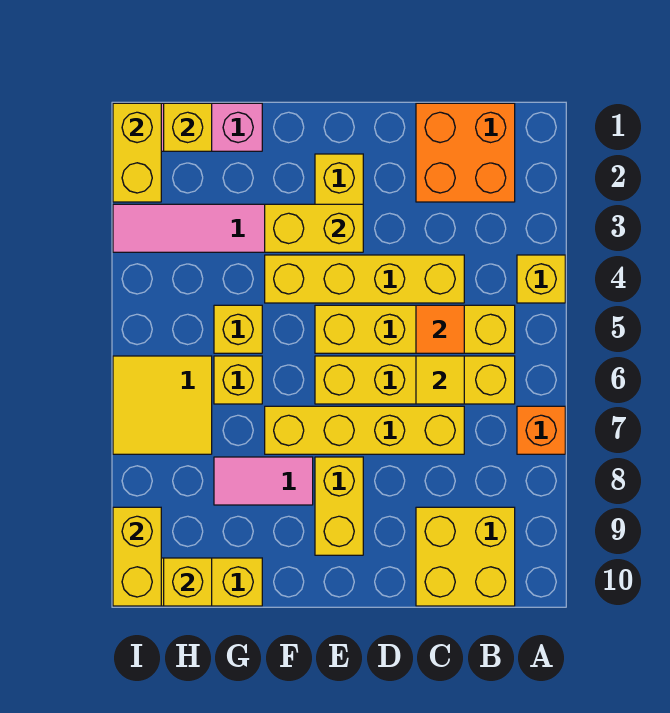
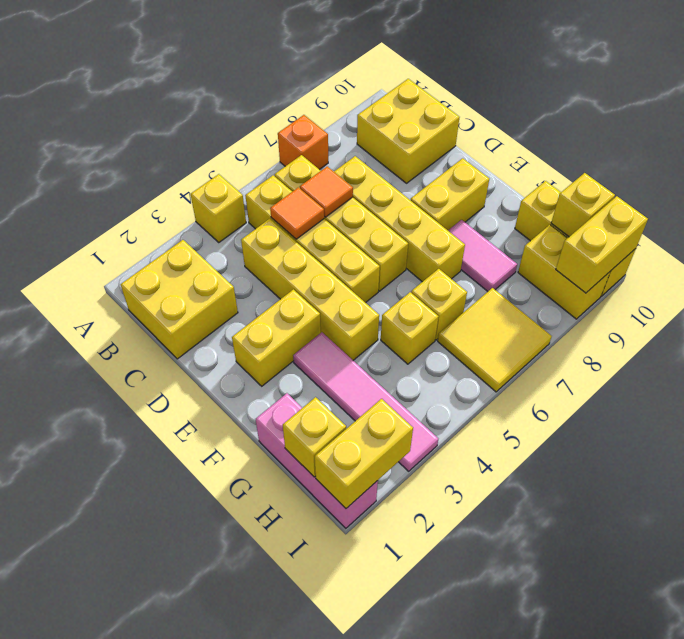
orange 2x2 brick [416,103,515,202] -> yellow 2x2 brick [121,240,238,359]
yellow 1x1 tile [416,356,464,404] -> orange 1x1 tile [300,166,353,217]
yellow 1x2 brick [265,204,363,252] -> yellow 1x2 brick moved to [518,225,610,319]

